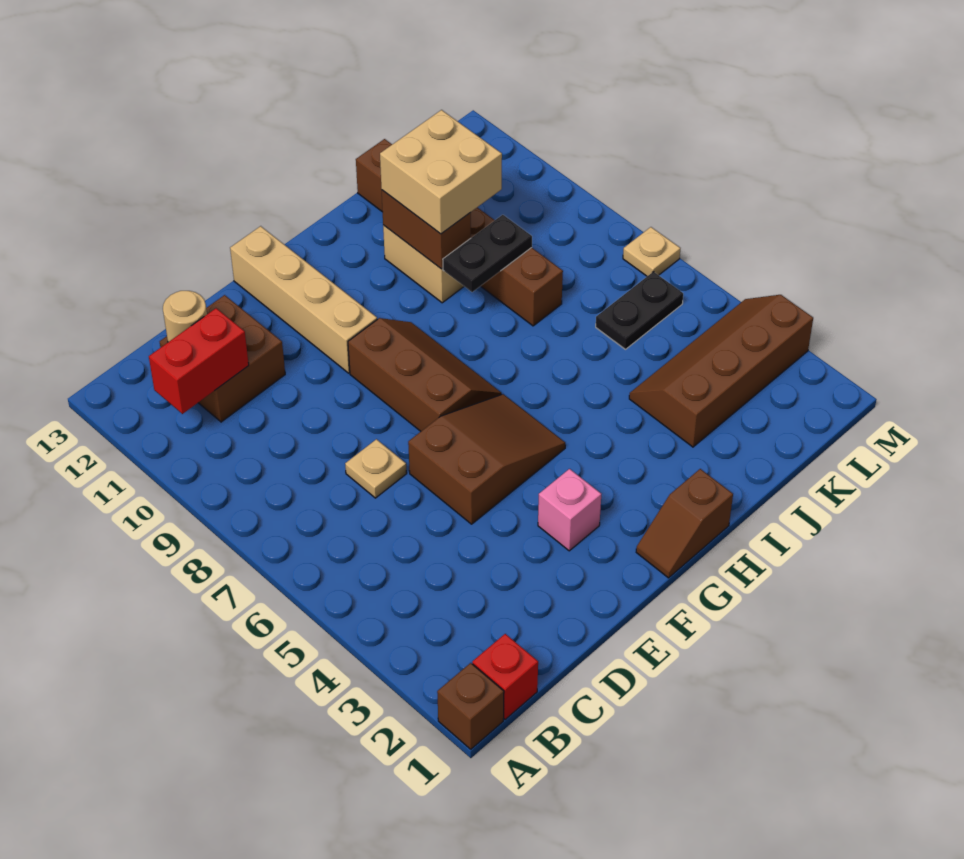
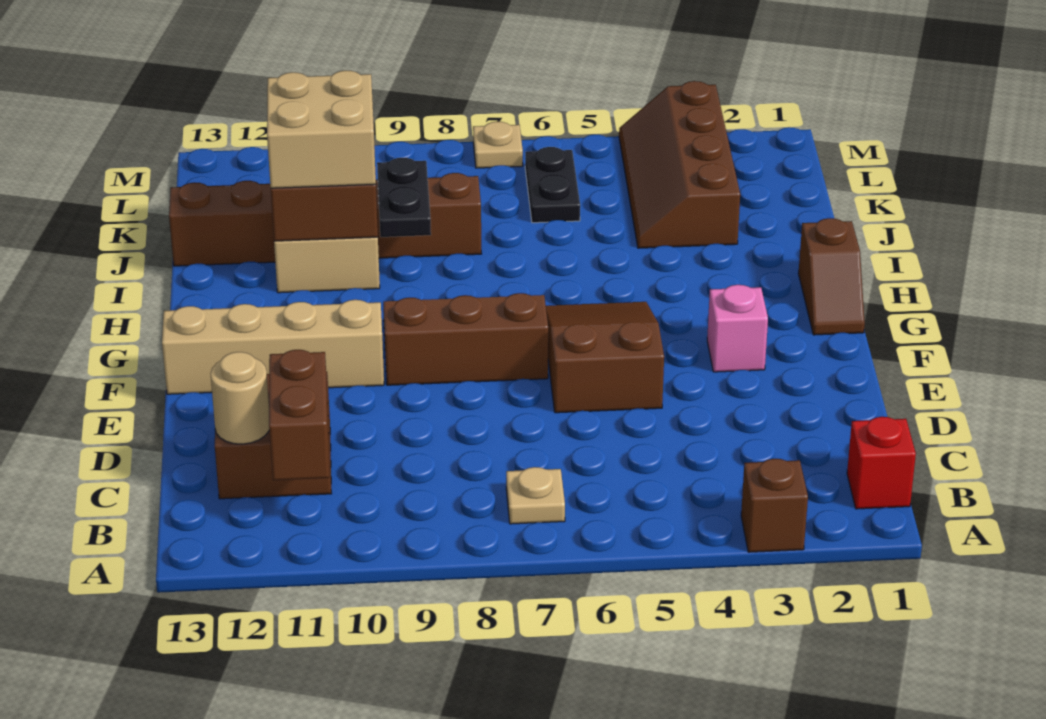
brown 1x1 brick [437,663,504,749] -> brown 1x1 brick moved to [741,459,808,552]
red 1x2 brick [149,308,249,414] -> brown 1x2 brick [269,350,329,480]
tan 1x1 plate [345,439,407,498] -> tan 1x1 plate moved to [506,467,565,524]

